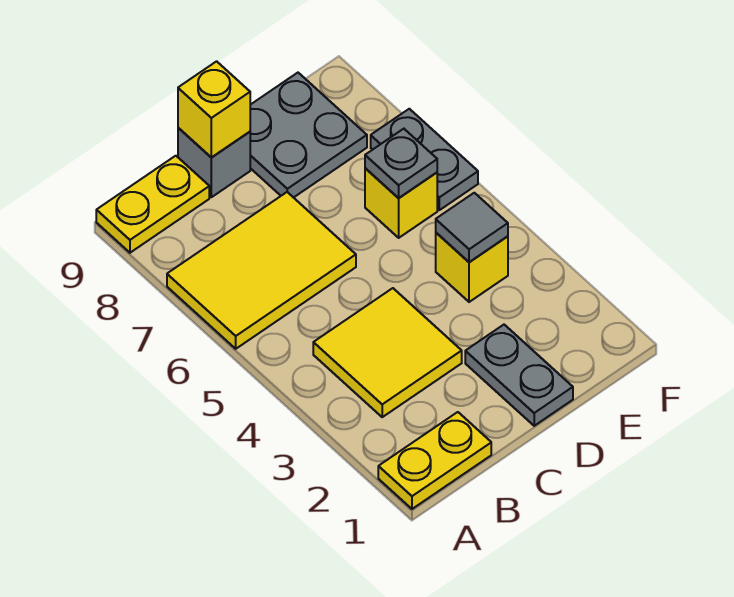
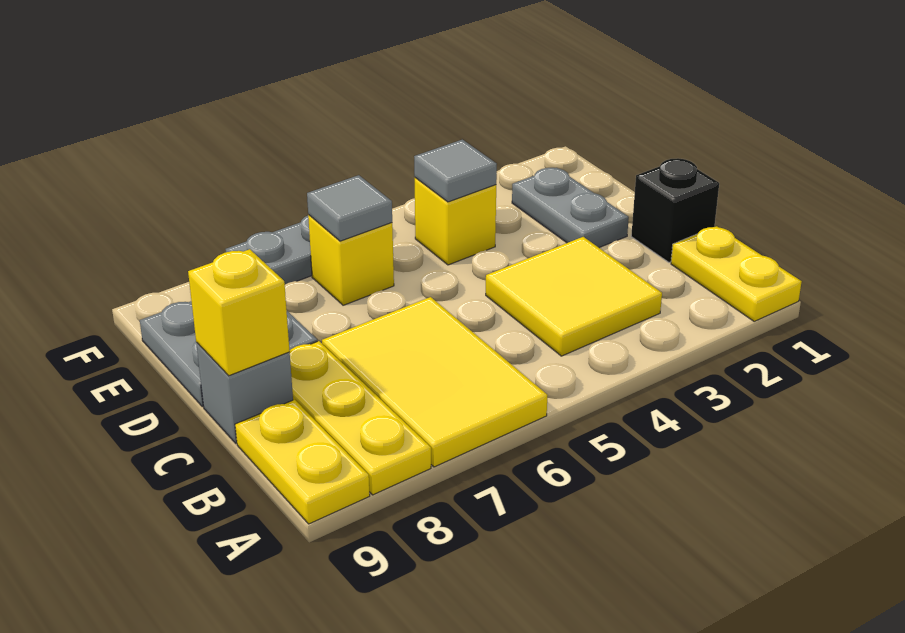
none -> yellow 1x3 plate [289,341,431,495]
none -> black 1x1 brick [631,158,719,263]
grey 1x2 plate [465,325,573,426] -> grey 1x2 plate turned to [512,168,629,248]
grey 1x1 plate [365,129,437,198] -> grey 1x1 tile [307,175,392,241]

